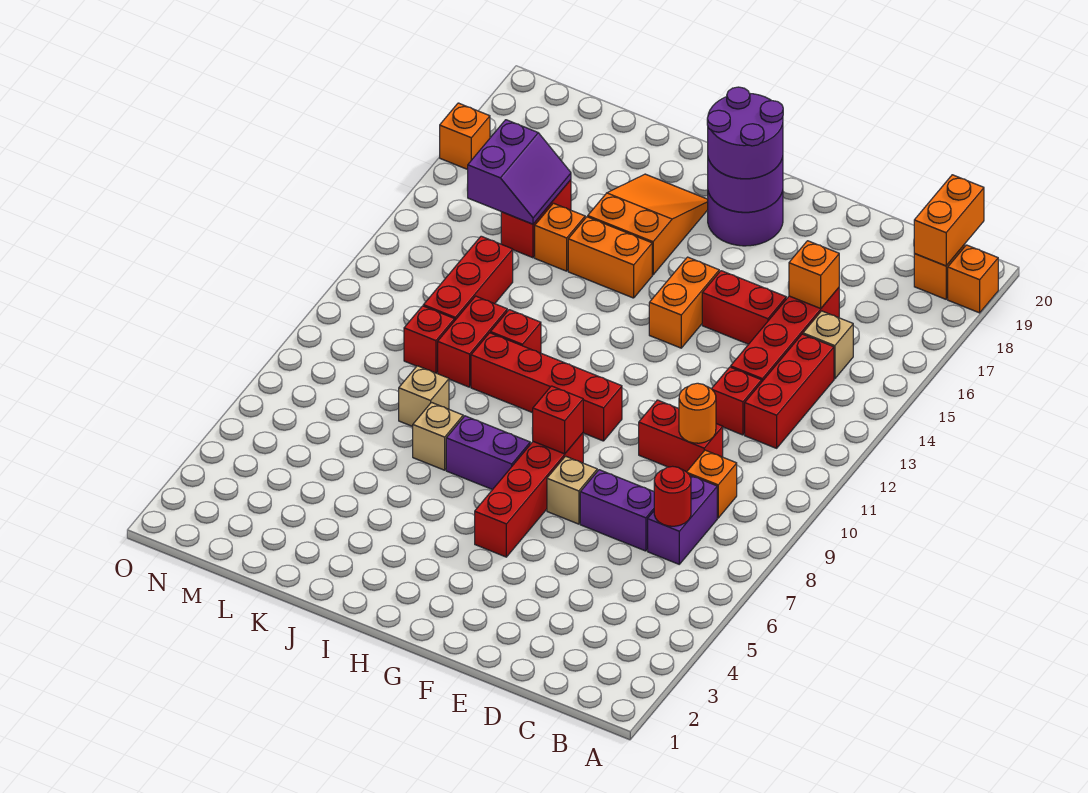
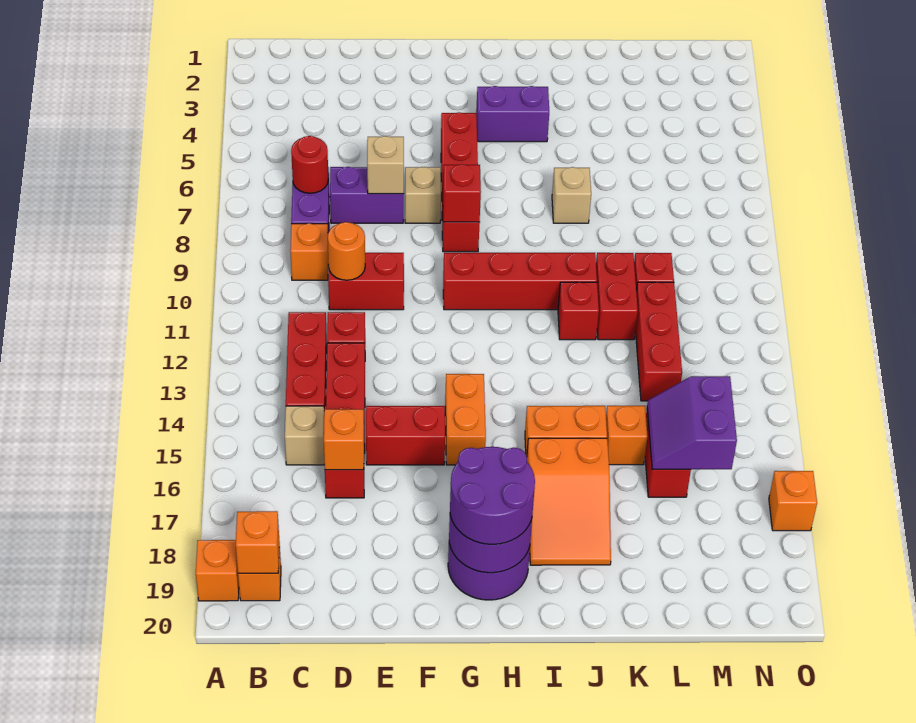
orange 1x2 brick [914,175,984,266] -> orange 1x1 brick [236,511,279,573]
purple 1x2 brick [446,416,530,490] -> purple 1x2 brick moved to [476,86,549,142]
tan 1x1 brick [399,366,449,427] -> tan 1x1 brick moved to [367,136,404,194]

